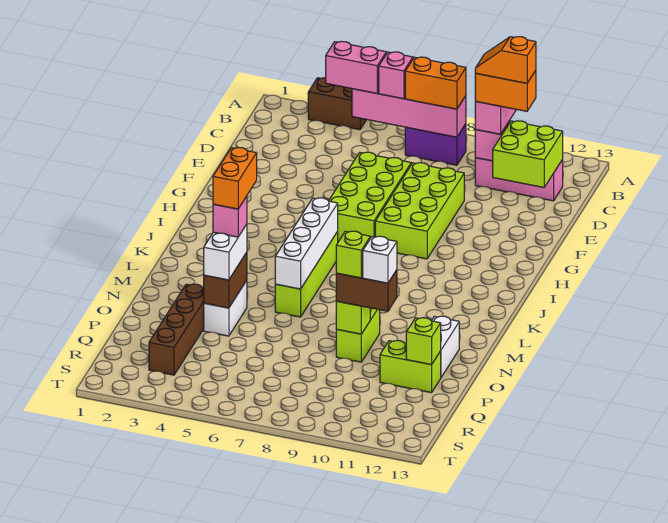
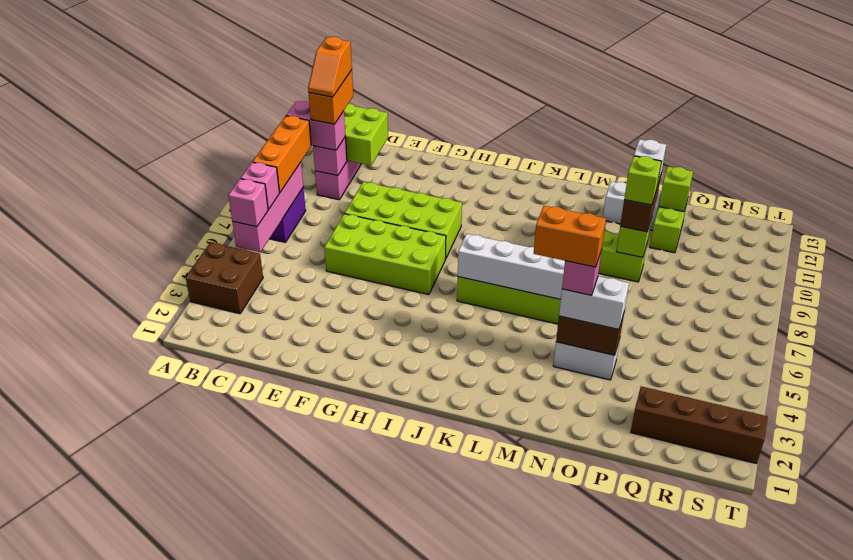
brown 1x2 brick [308,78,367,130] -> brown 2x2 brick [186,242,263,314]
pink 1x2 brick [326,41,386,93] -> pink 1x1 brick [228,179,268,227]
orange 1x2 brick [405,57,466,109] -> orange 1x3 brick [253,116,311,193]
brown 1x4 brick [149,284,204,375] -> brown 1x4 brick moved to [631,386,768,464]

